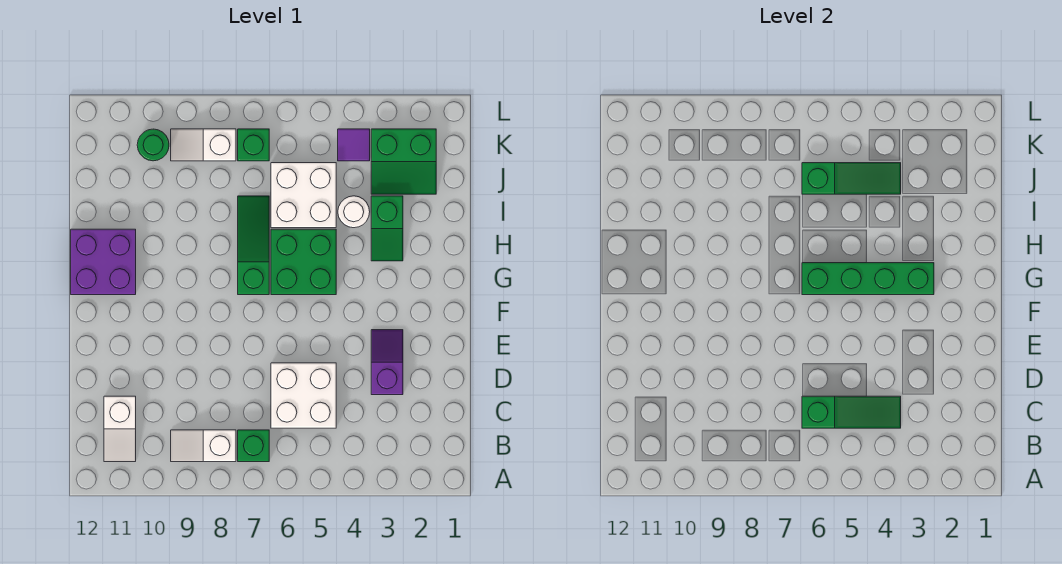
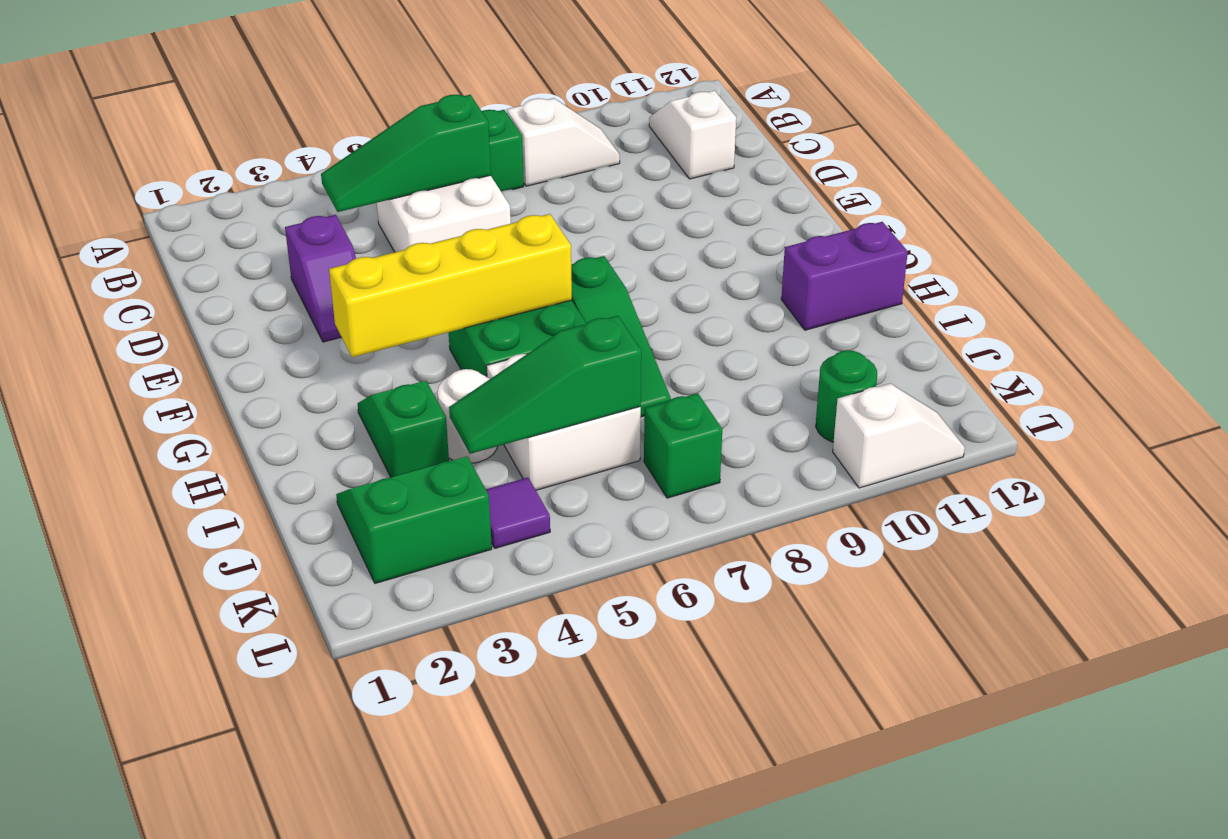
green 1x4 brick [802,263,934,295] -> yellow 1x4 brick [329,214,572,357]
purple 2x2 brick [71,229,136,295] -> purple 1x2 brick [781,222,908,330]
white 1x2 slope [171,129,236,161] -> white 1x2 slope moved to [833,383,965,488]

